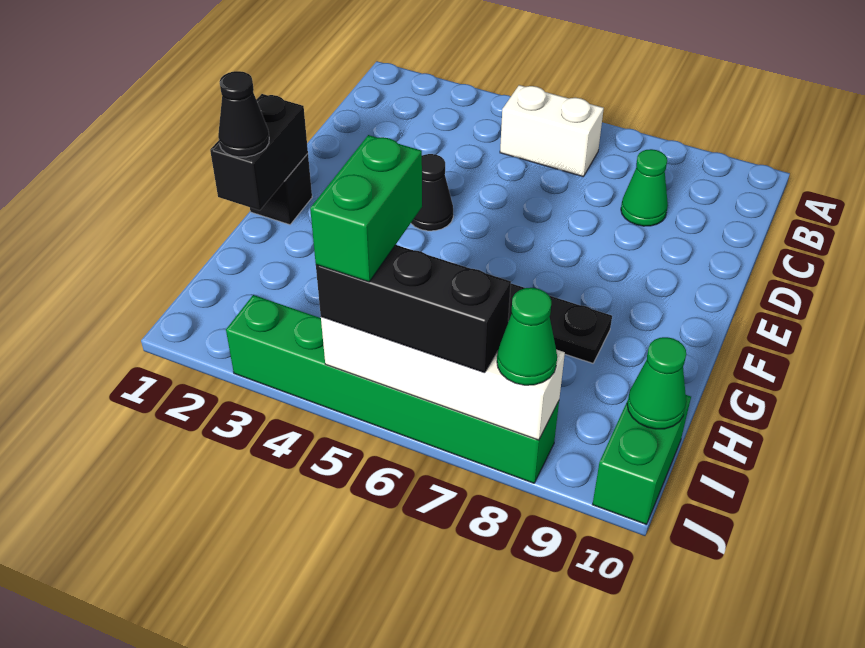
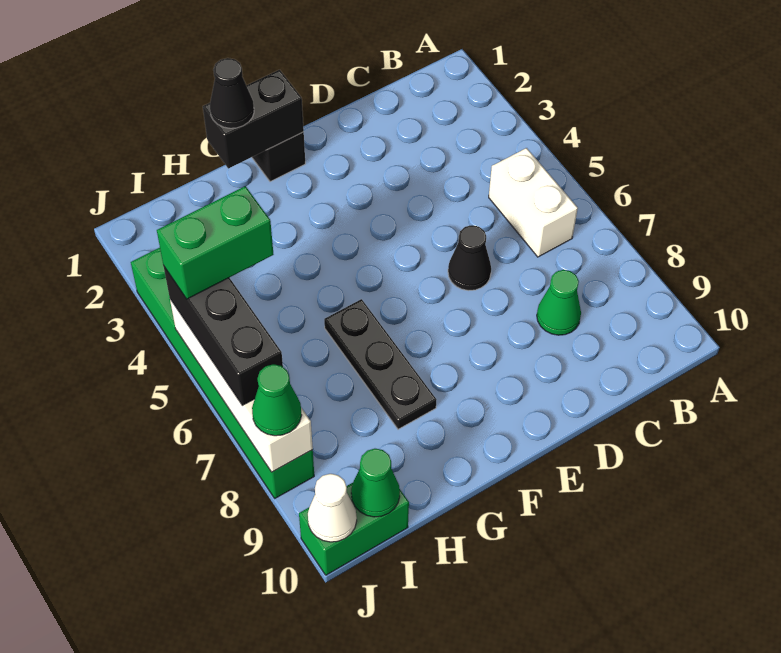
black 1x1 cone [411,154,453,231] -> black 1x1 cone moved to [448,225,491,291]
none -> white 1x1 cone [308,474,357,542]

